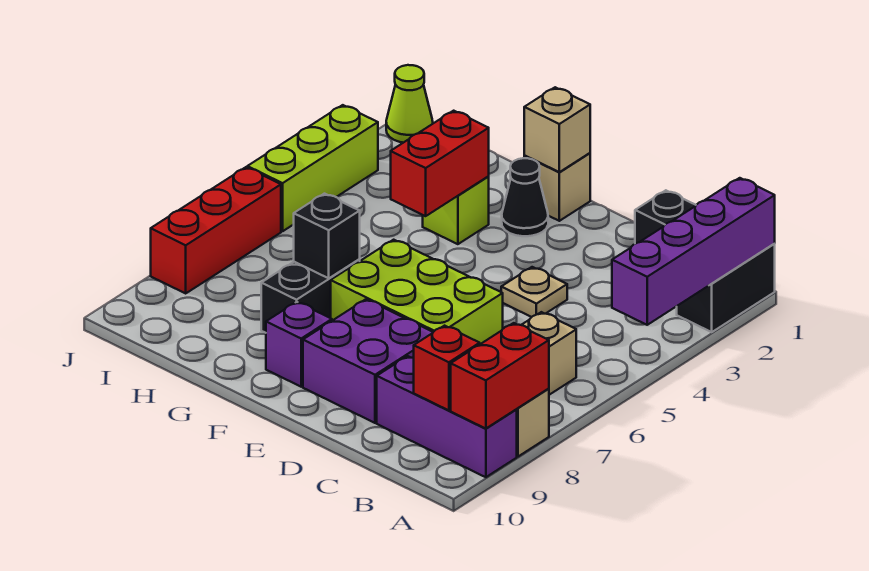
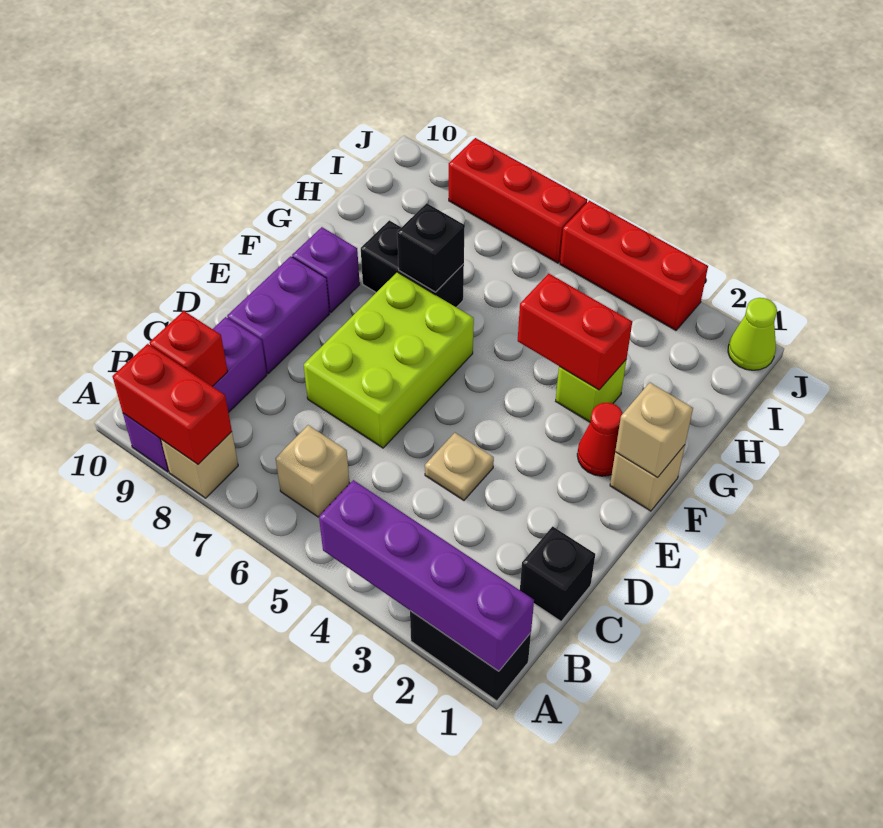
purple 2x2 brick [303,299,433,423] -> purple 1x2 brick [227,256,329,373]
black 1x1 cone [502,158,548,236] -> red 1x1 cone [577,403,623,476]
lime 1x3 brick [247,105,378,231] -> red 1x3 brick [560,201,708,330]

